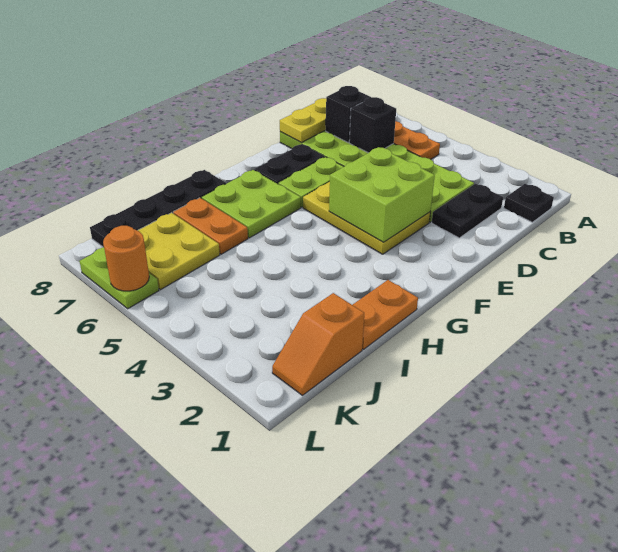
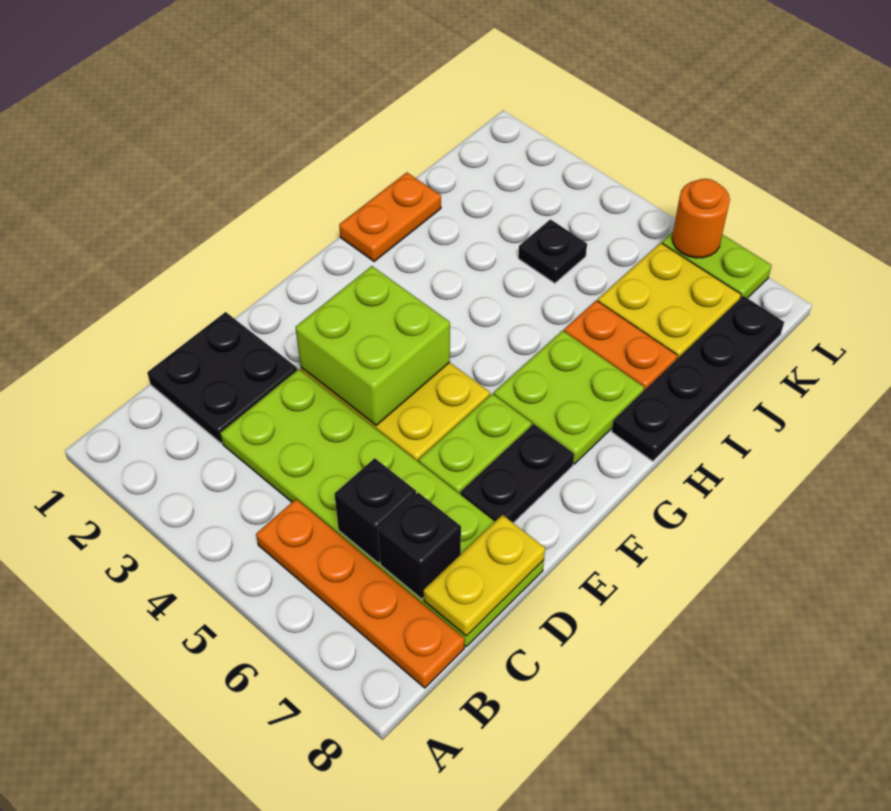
black 1x1 plate [504,184,554,222] -> black 1x1 plate moved to [518,219,587,283]
black 1x2 plate [432,184,503,238] -> black 2x2 plate [147,312,297,443]
orange 1x2 slope [272,293,364,395] -> none

